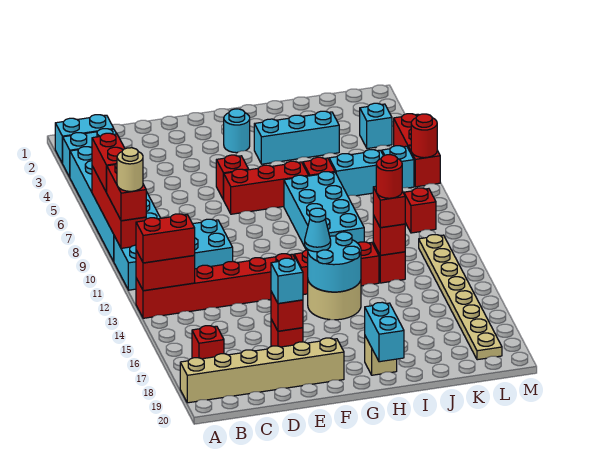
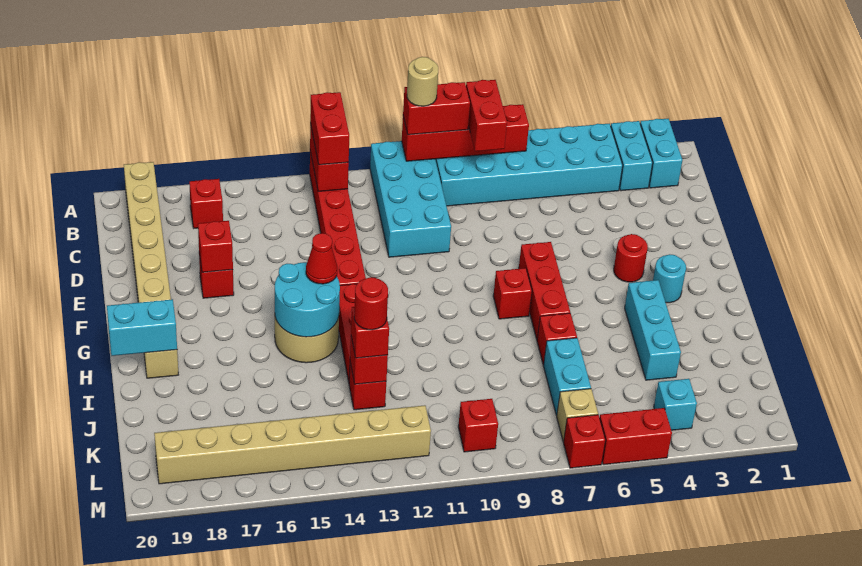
red 1x2 brick [92,133,125,192] -> red 1x2 brick turned to [466,80,507,151]
cyan 1x1 brick [271,258,303,304] -> none
red 1x1 brick [216,155,249,200] -> red 1x1 brick moved to [493,268,532,319]
cyan 1x1 cone [305,208,331,252] -> red 1x1 cone [306,233,337,284]
cyan 2x4 brick [284,172,364,250] -> none
cyan 1x1 brick [382,146,414,188] -> tan 1x1 brick [557,389,598,442]
tan 1x8 plate [419,235,502,360] -> tan 1x8 brick [154,405,431,484]
red 1x1 round brick [411,114,437,158] -> red 1x1 round brick moved to [614,234,648,282]

